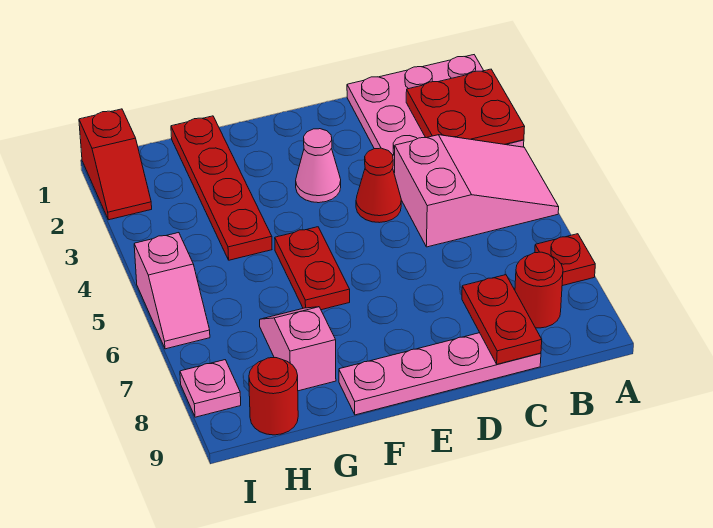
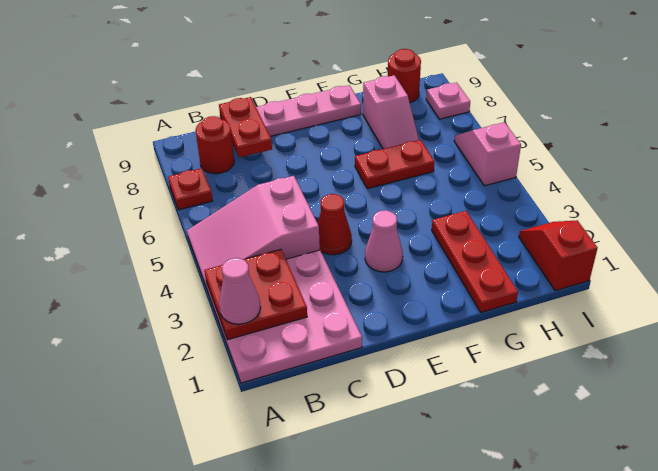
none -> pink 1x1 cone [219,258,261,324]
red 1x2 plate [275,227,350,310] -> red 1x2 plate turned to [355,140,435,189]
red 1x4 plate [171,116,272,260] -> red 1x3 plate [432,211,518,312]

